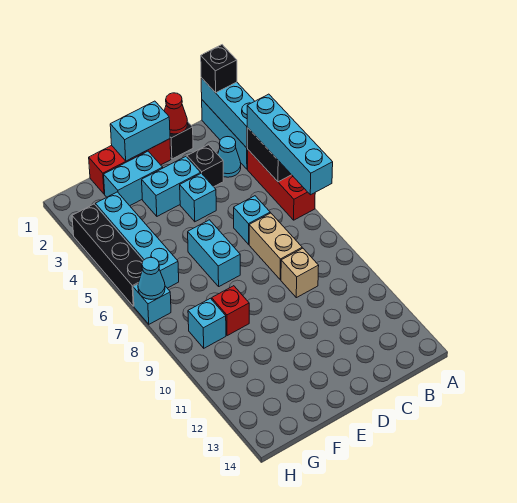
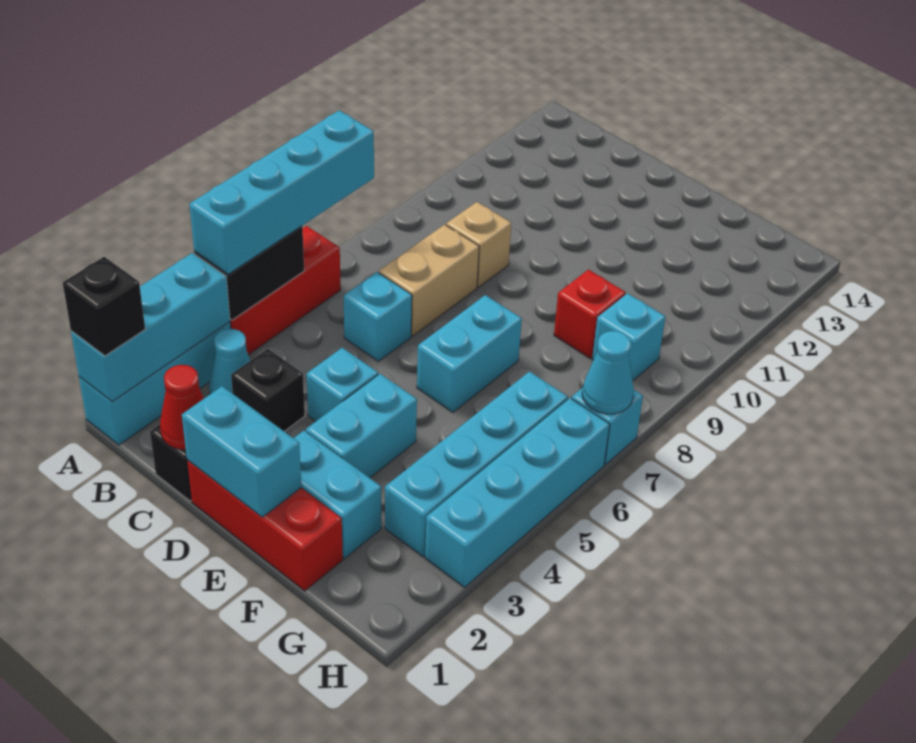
cyan 1x2 brick [142,157,201,216] -> cyan 1x2 brick turned to [306,374,417,478]
black 1x4 brick [72,204,143,306] -> cyan 1x4 brick [425,398,610,587]

